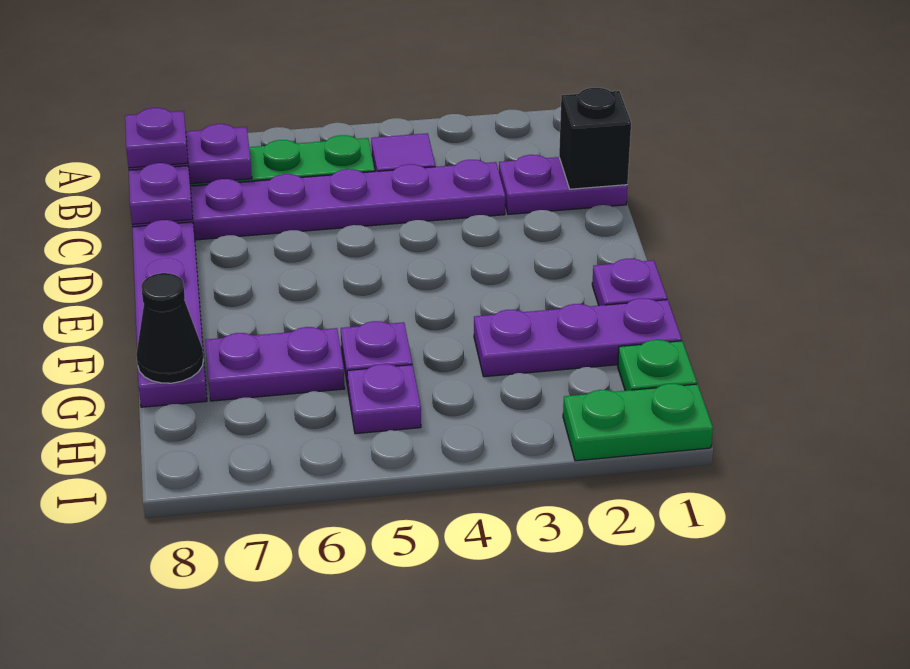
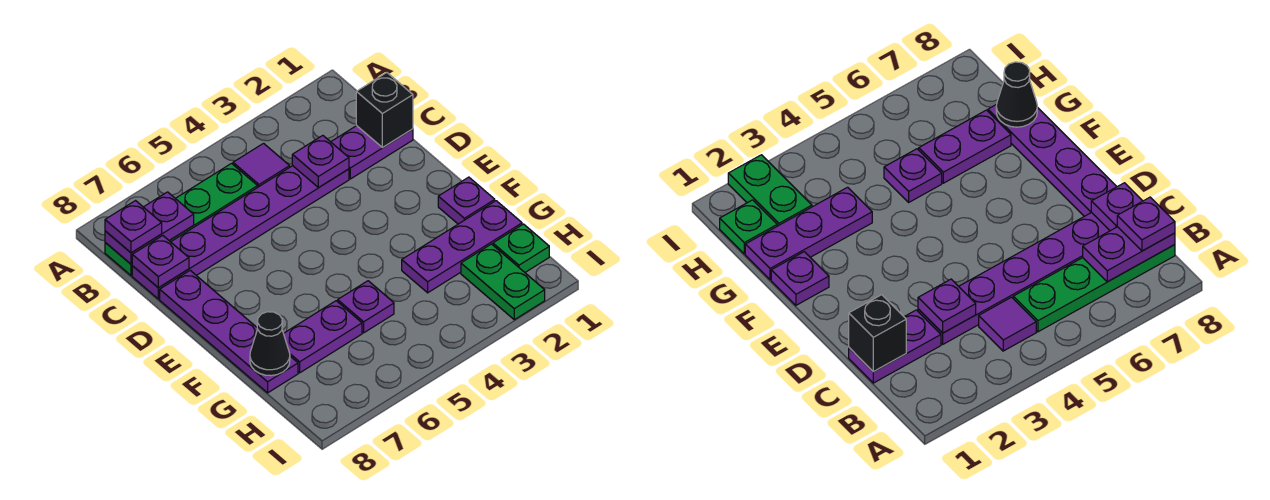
purple 1x1 plate [347,364,421,434] -> purple 1x1 plate moved to [292,136,349,188]
green 1x2 plate [563,384,713,461] -> green 1x2 plate turned to [461,244,545,320]

